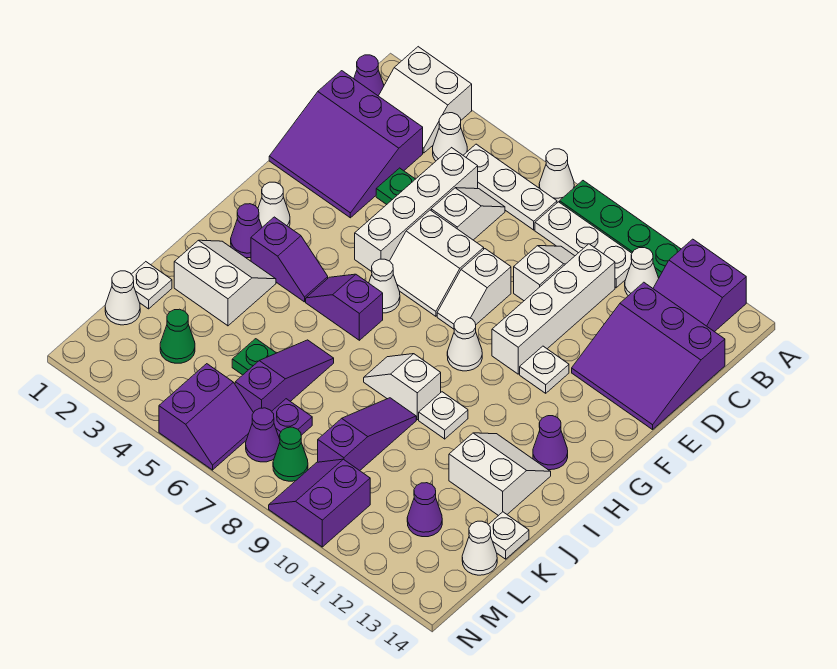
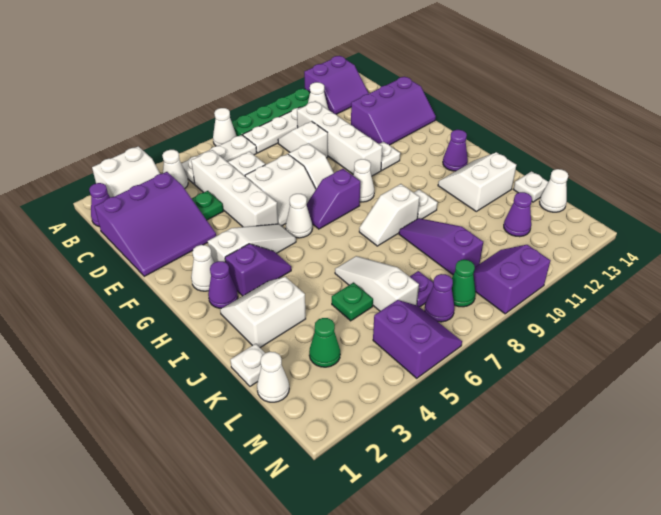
purple 3x3 slope [572,282,725,430] -> purple 2x3 slope [351,76,436,145]
none -> white 1x3 slope [208,224,296,262]
purple 1x2 slope [306,274,383,340] -> purple 1x2 slope moved to [306,169,360,229]
purple 1x3 slope [235,340,334,412] -> white 1x3 slope [335,256,419,311]
purple 2x2 slope [269,459,370,547] -> purple 2x2 slope turned to [473,245,550,314]

